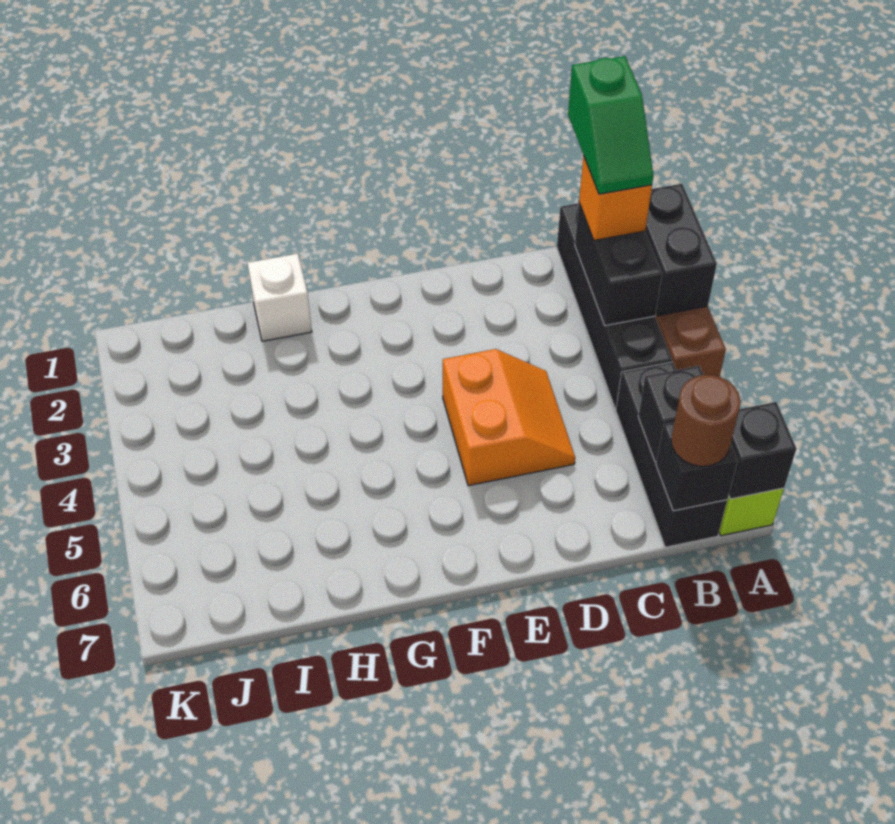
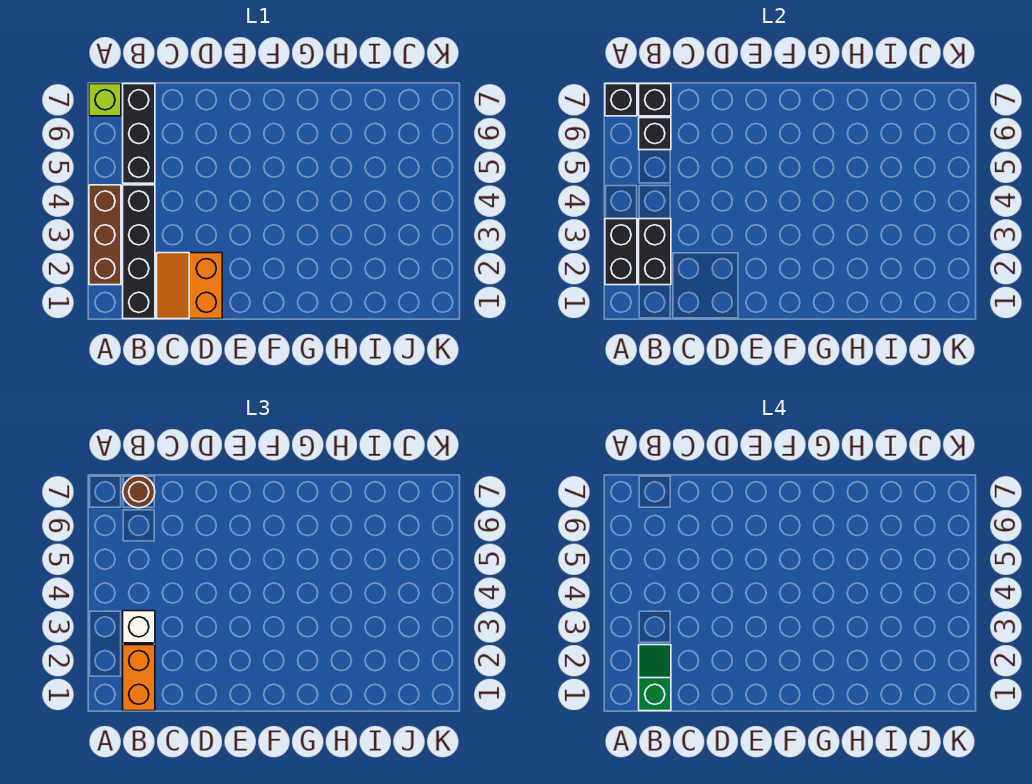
orange 1x1 brick [579,156,652,240] -> orange 1x2 brick [123,645,155,711]
orange 2x2 slope [443,349,575,486] -> orange 2x2 slope moved to [157,253,222,319]
white 1x1 brick [248,254,312,341] -> white 1x1 brick moved to [123,611,155,643]

